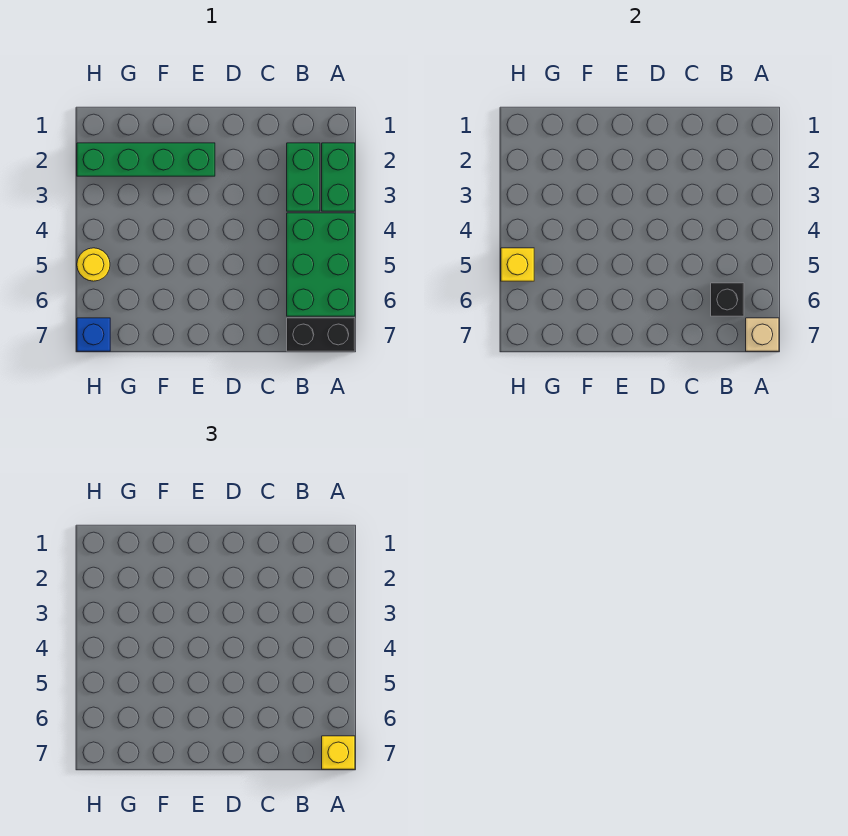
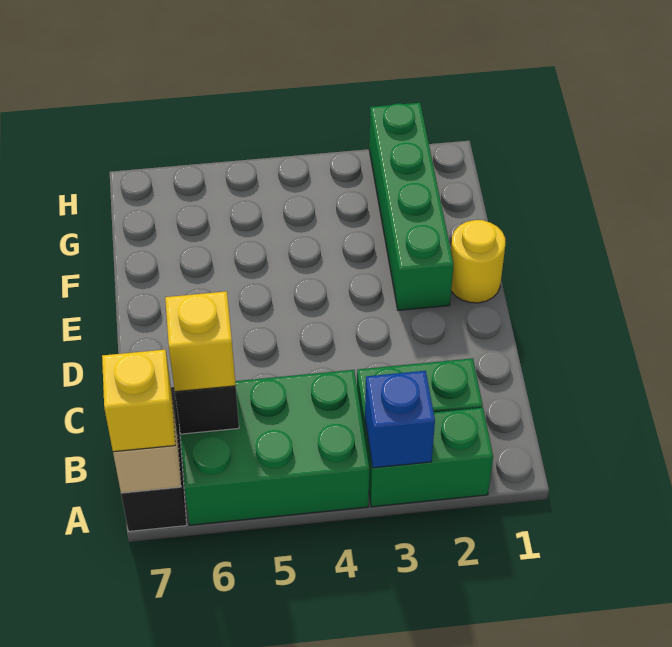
yellow 1x1 round brick [77,248,110,281] -> yellow 1x1 round brick moved to [451,220,505,303]
yellow 1x1 brick [501,248,534,281] -> yellow 1x1 brick moved to [165,291,236,392]
blue 1x1 brick [77,318,110,351] -> blue 1x1 brick moved to [365,371,435,468]

